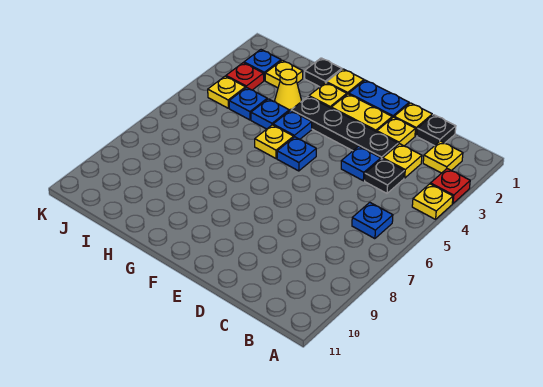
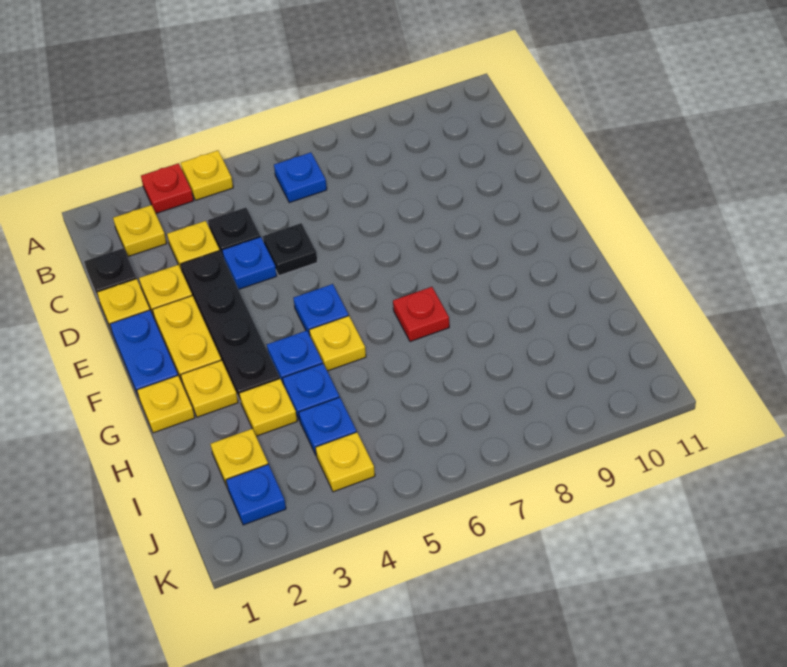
black 1x1 plate [304,58,342,87] -> black 1x1 plate moved to [263,223,317,276]
yellow 1x1 cone [275,69,302,111] -> yellow 1x1 plate [239,379,297,436]
red 1x1 plate [226,63,264,90] -> red 1x1 plate moved to [393,287,449,342]

